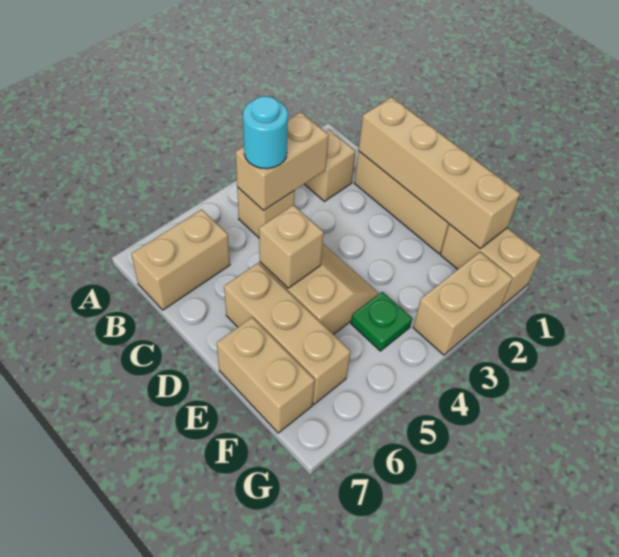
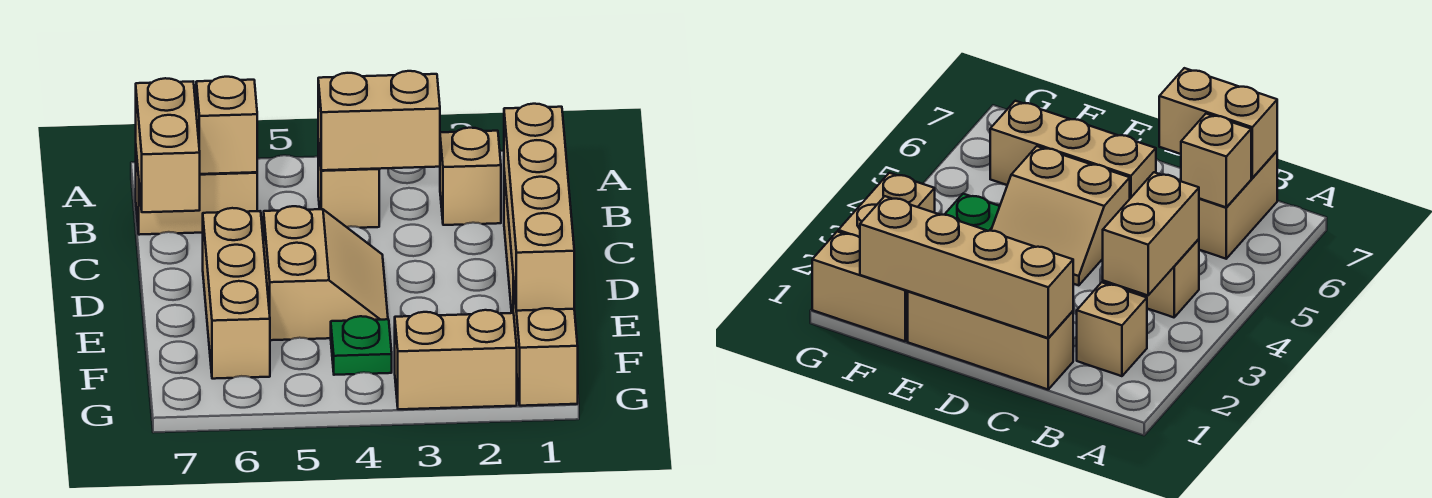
cyan 1x1 round brick [243,96,288,169] -> none
tan 1x1 brick [259,205,324,288] -> tan 1x1 brick moved to [196,77,257,174]
tan 1x2 brick [217,317,315,433] -> tan 1x2 brick moved to [136,78,200,212]

